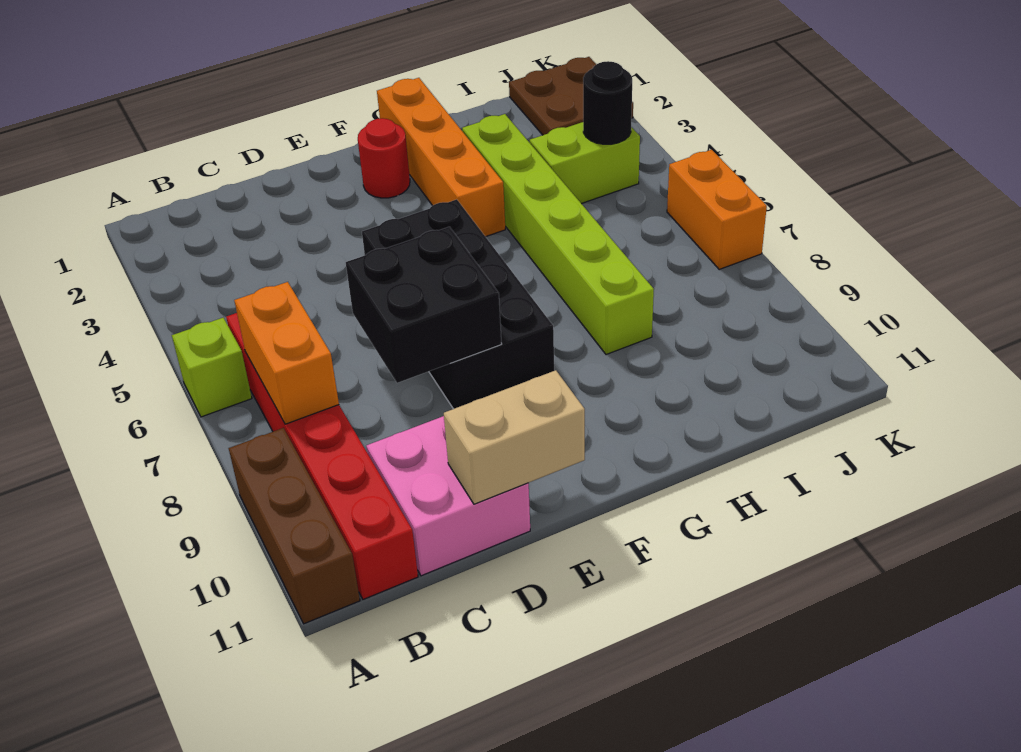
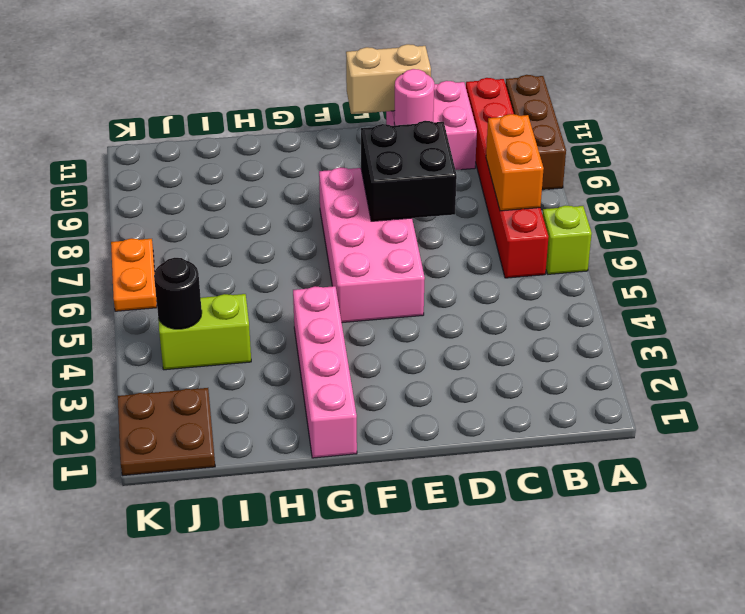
none -> pink 1x1 round brick [394,69,434,125]
black 2x4 brick [362,199,554,409] -> pink 2x4 brick [319,167,425,323]
red 1x1 round brick [358,118,410,198] -> none
orange 1x4 brick [377,78,505,237] -> pink 1x4 brick [293,286,357,458]
lime 1x6 brick [462,114,654,355] -> none
orange 1x2 brick [667,150,767,269] -> orange 1x2 plate [111,238,157,311]

